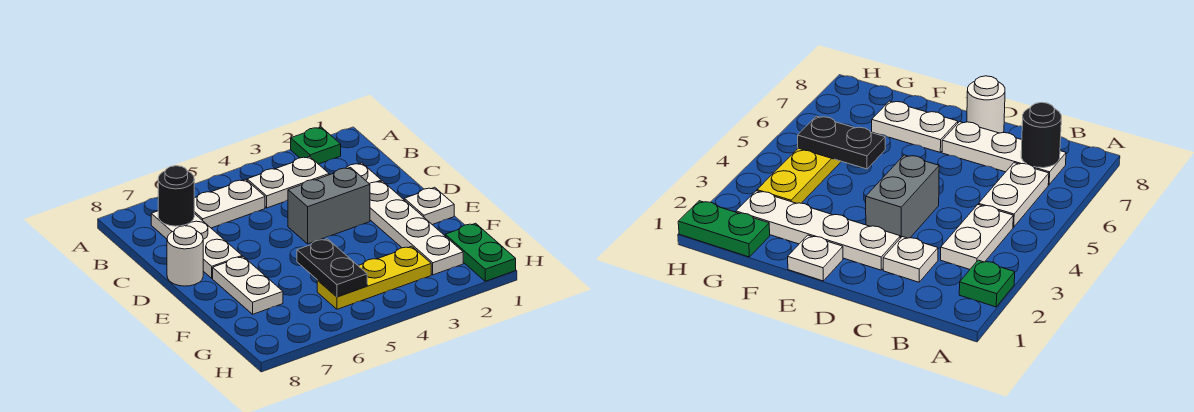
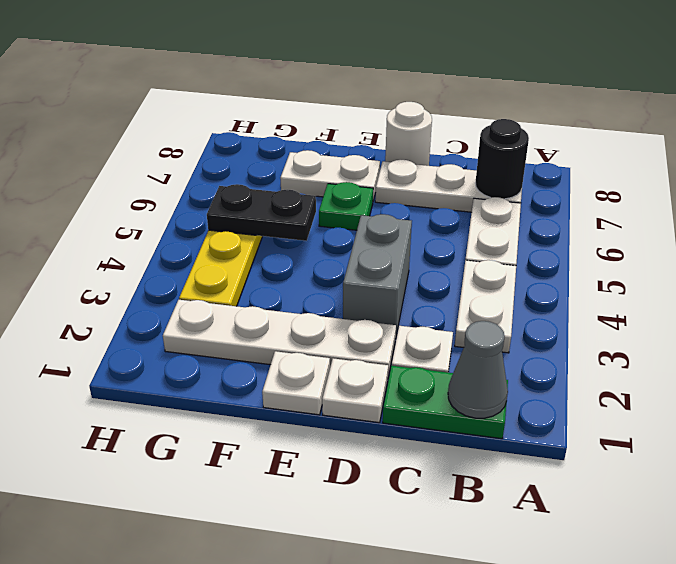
green 1x1 plate [291,127,341,164] -> green 1x1 plate moved to [319,182,373,230]
none -> grey 1x1 cone [448,321,508,418]
none -> white 1x1 plate [322,358,388,423]
green 1x2 plate [445,223,516,281] -> green 1x2 plate moved to [383,366,508,439]

